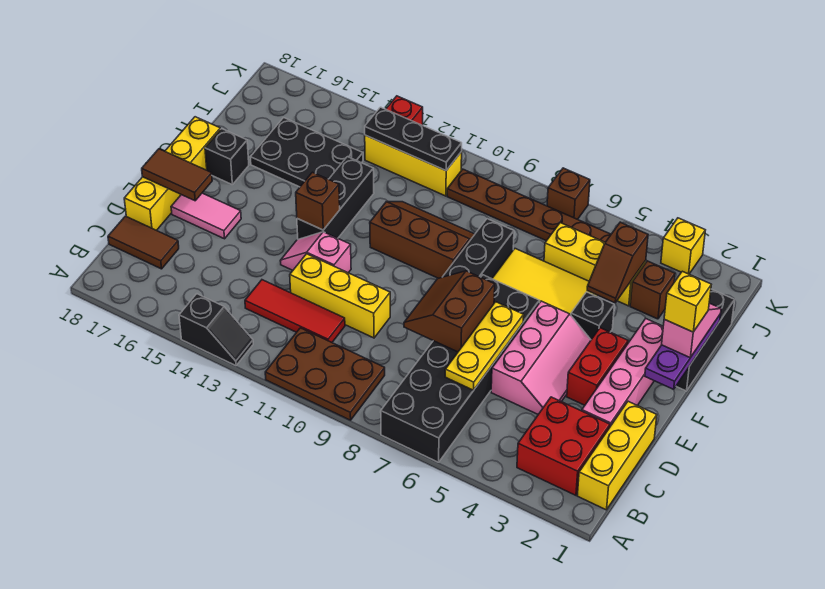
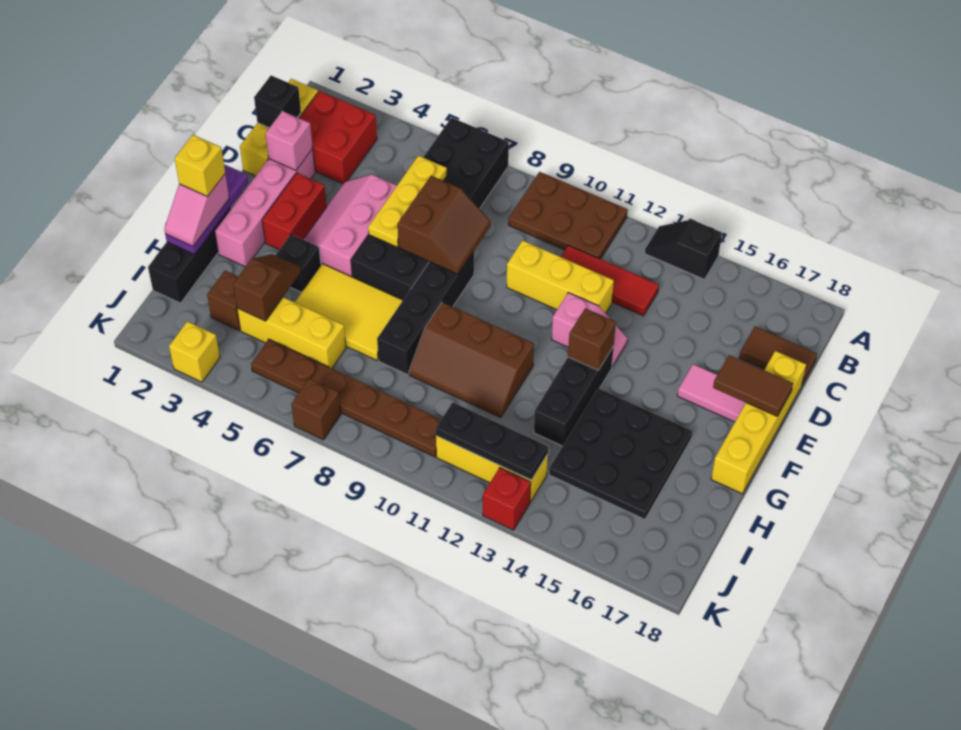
none -> pink 1x1 brick [265,111,313,170]
black 1x1 brick [205,129,249,184] -> black 1x1 brick moved to [254,76,301,128]
black 2x3 plate [250,118,363,187] -> black 3x3 plate [549,388,693,519]

